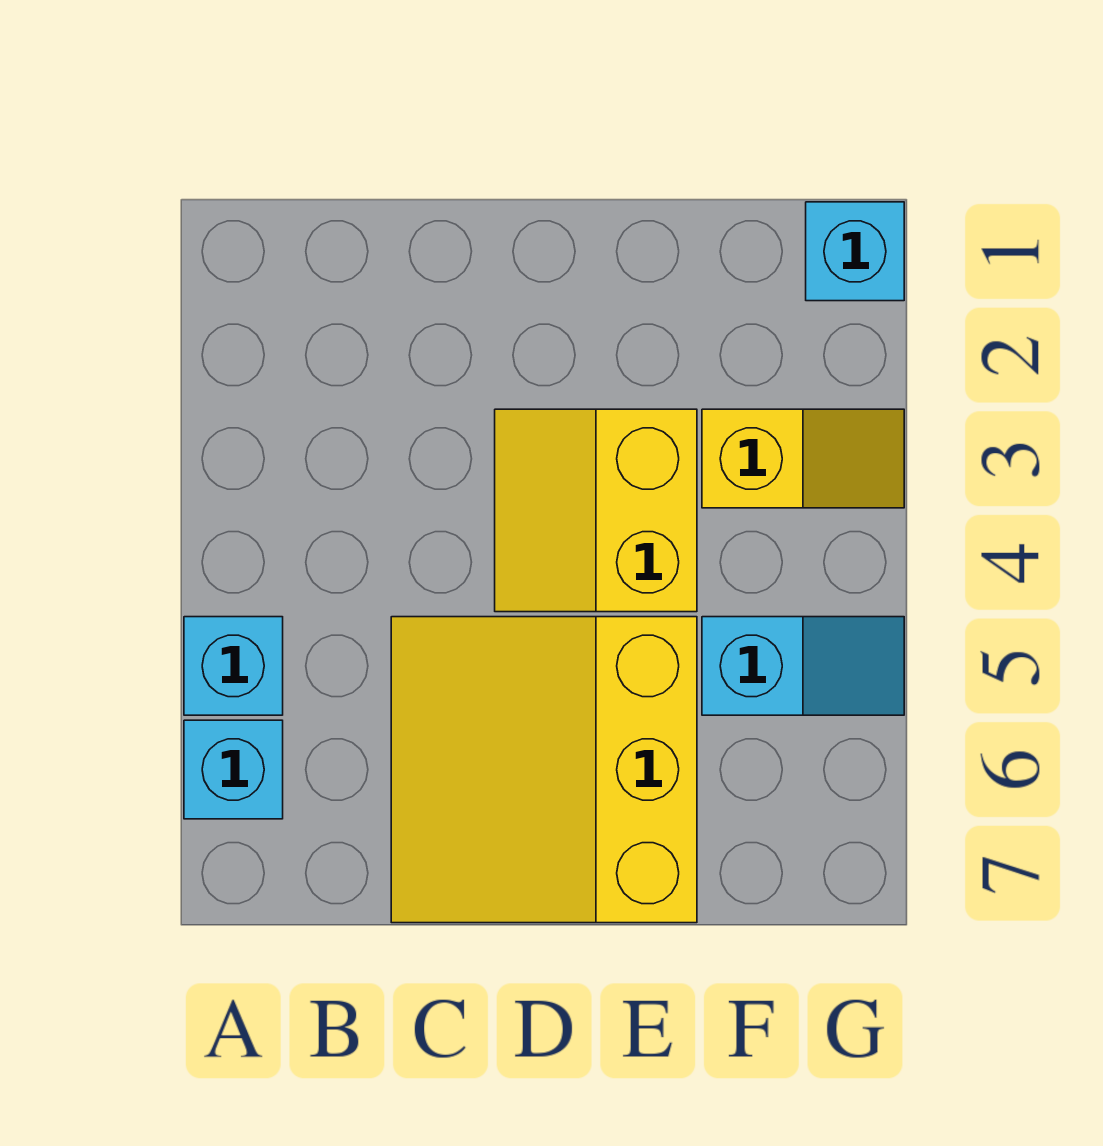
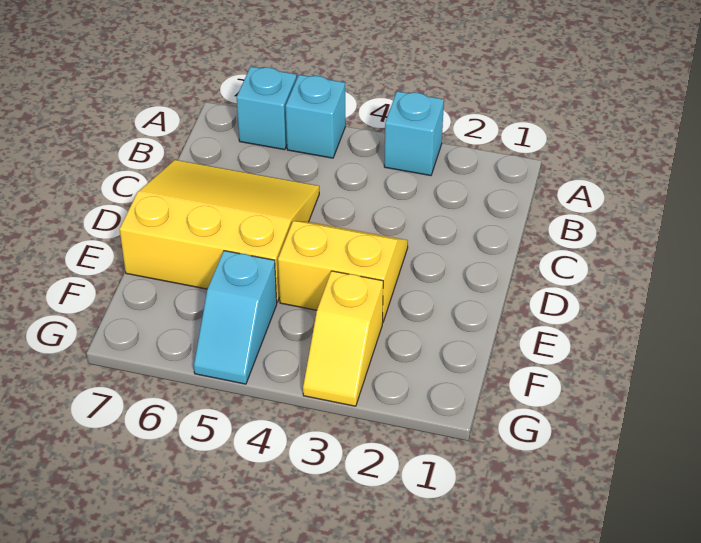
cyan 1x1 brick [806,202,904,301] -> cyan 1x1 brick moved to [384,91,444,176]

